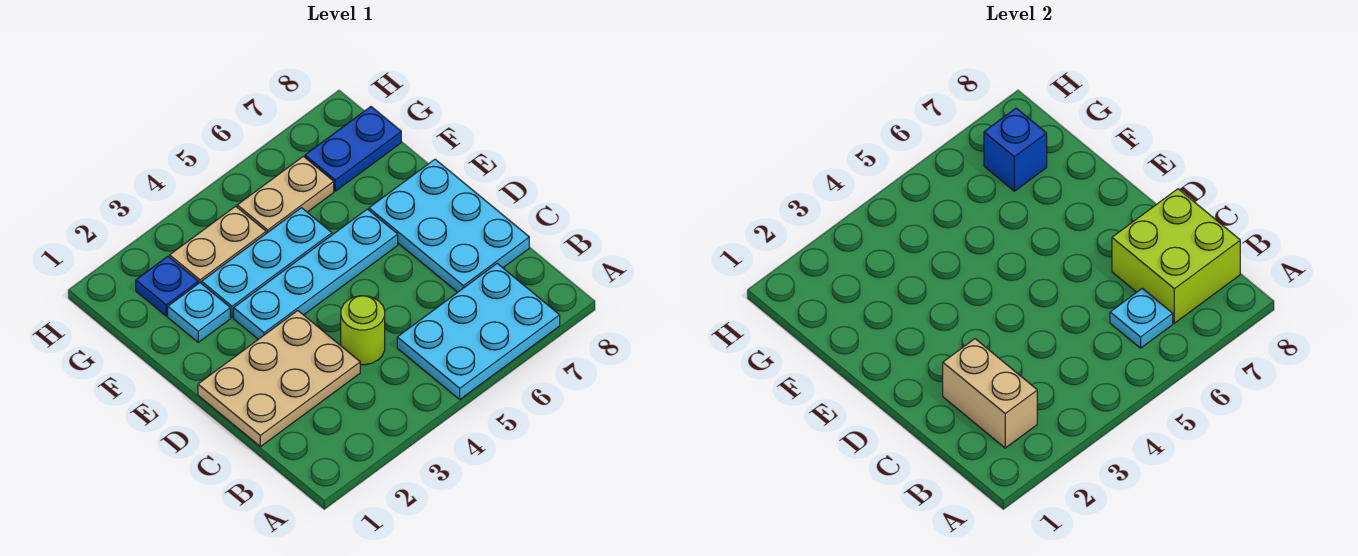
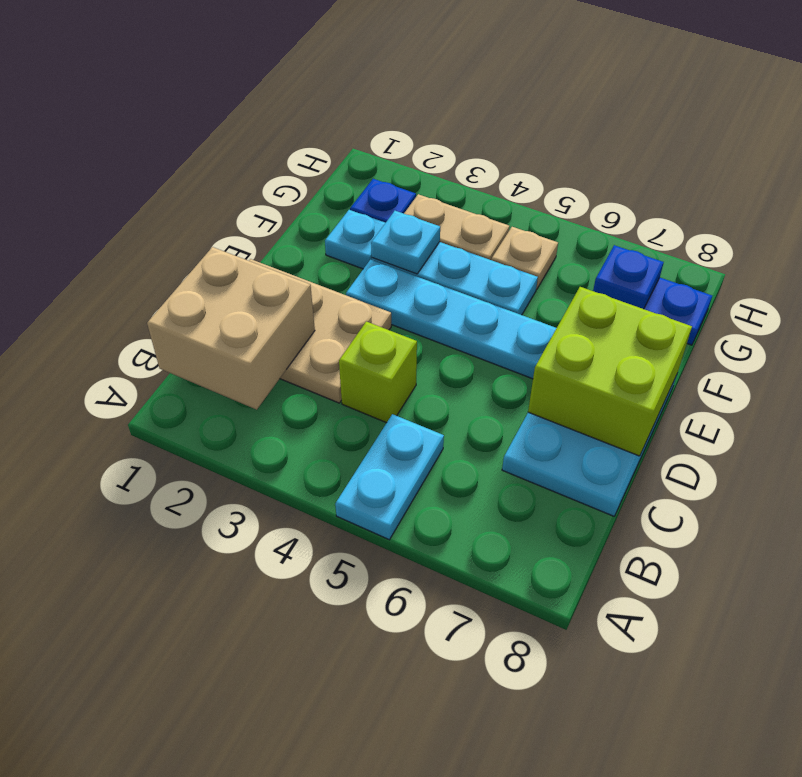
cyan 2x3 plate [397,264,560,399] -> cyan 1x2 plate [335,414,444,540]
tan 1x2 brick [943,339,1037,448] -> tan 2x2 brick [147,247,315,410]
cyan 1x1 plate [1110,288,1173,348] -> cyan 1x1 plate moved to [371,211,440,274]
lime 2x2 brick [1112,189,1240,323] -> lime 2x2 brick moved to [528,287,692,456]
lime 1x1 round brick [341,296,385,365] -> lime 1x1 brick [339,322,417,423]
tan 1x2 plate [237,156,334,233] -> tan 1x1 plate [491,227,558,289]
blue 1x1 brick [984,108,1047,191] -> blue 1x1 plate [593,245,664,309]

